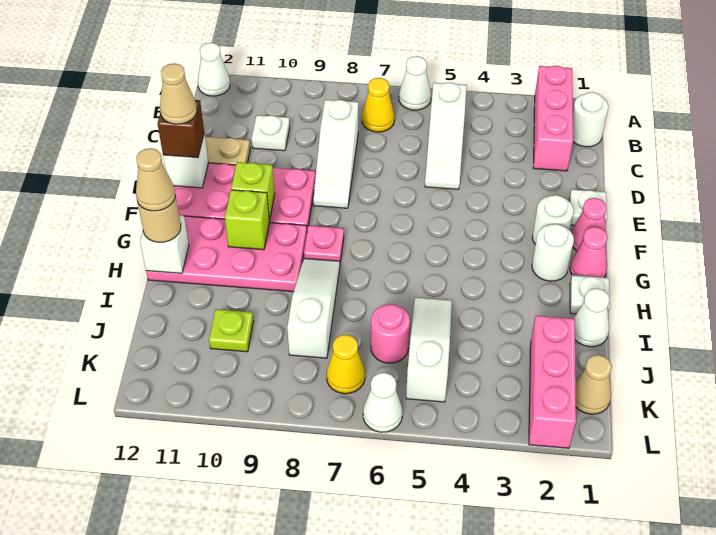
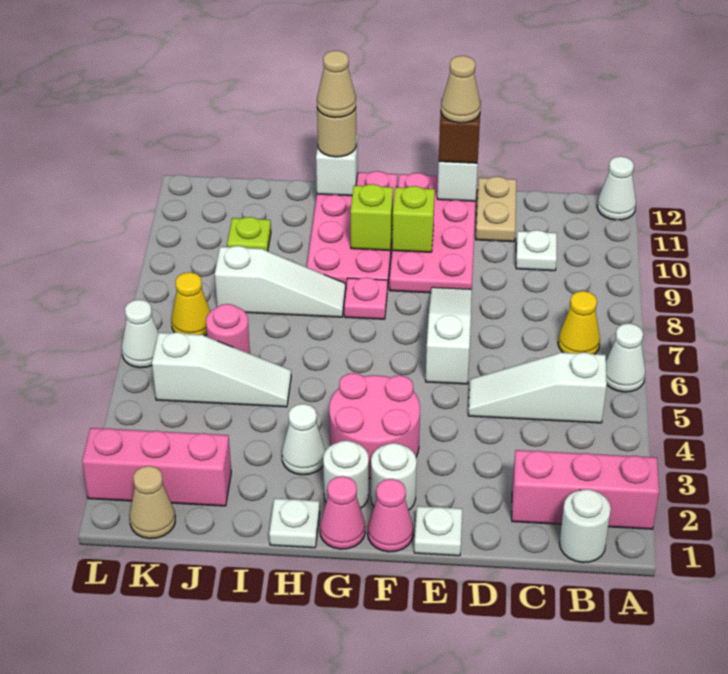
white 1x3 slope [313,100,358,208] -> white 1x3 slope turned to [426,287,472,384]
none -> pink 2x2 round brick [329,373,420,478]
white 1x1 cone [574,288,610,347] -> white 1x1 cone moved to [282,404,325,475]

